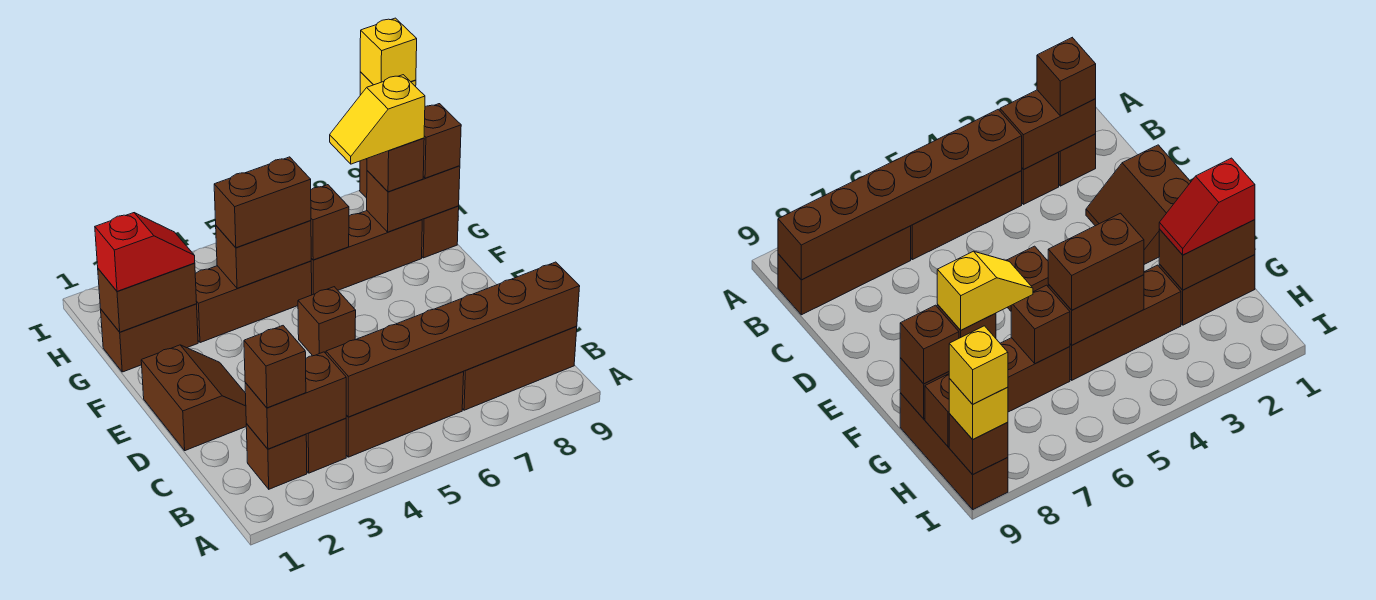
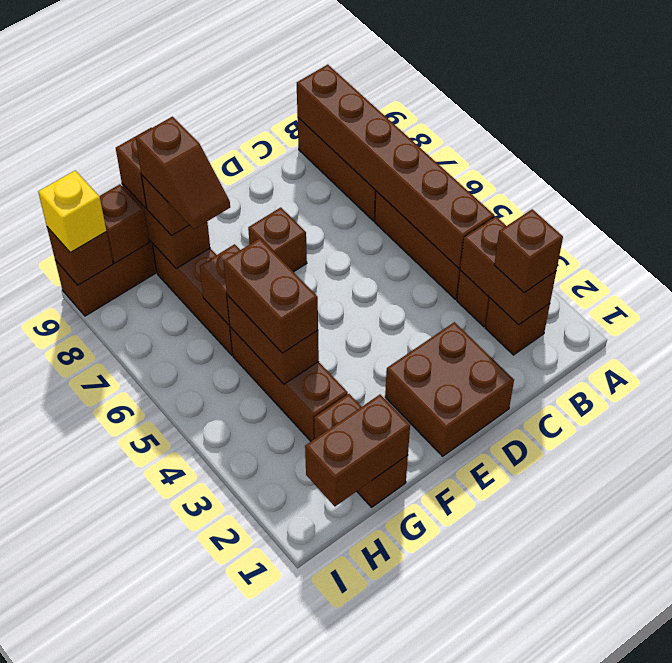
brown 2x2 slope [141,345,247,451] -> brown 2x2 brick [385,322,514,456]
brown 1x1 brick [298,287,356,356] -> brown 1x1 brick moved to [248,208,307,272]
brown 1x2 brick [98,263,197,332] -> brown 1x2 brick turned to [305,395,410,506]
red 1x2 slope [95,213,195,292] -> none
yellow 1x2 slope [330,75,425,164] -> brown 1x2 slope [136,117,230,229]
yellow 1x1 brick [360,18,417,85] -> none

